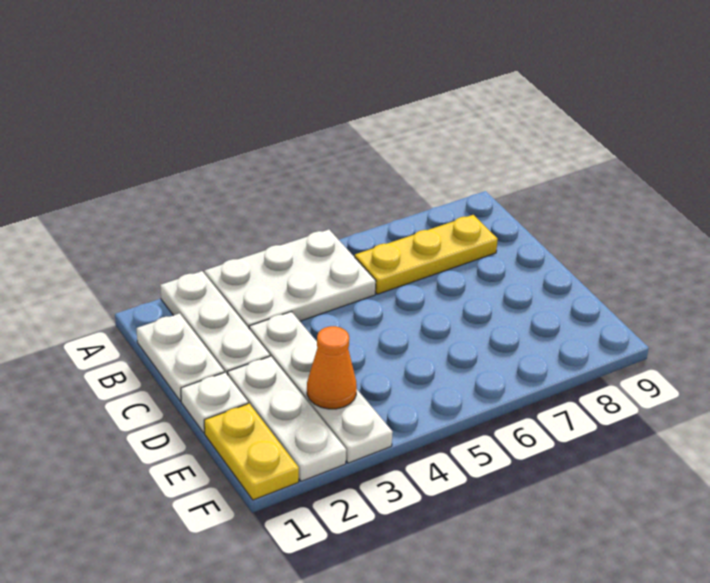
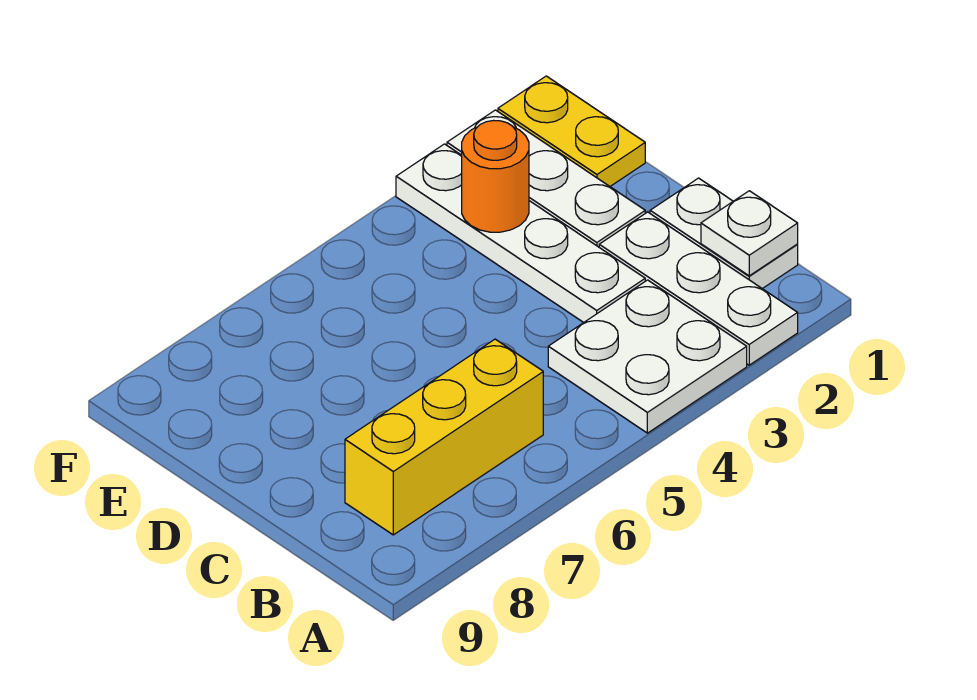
white 2x3 plate [204,230,376,328] -> white 2x2 plate [548,280,747,433]
yellow 1x3 plate [355,215,498,294] -> yellow 1x3 brick [345,339,543,535]
white 1x1 plate [181,372,248,433] -> white 1x1 plate moved to [701,191,798,276]
orange 1x1 cone [307,326,357,409] -> orange 1x1 round brick [462,120,529,232]

